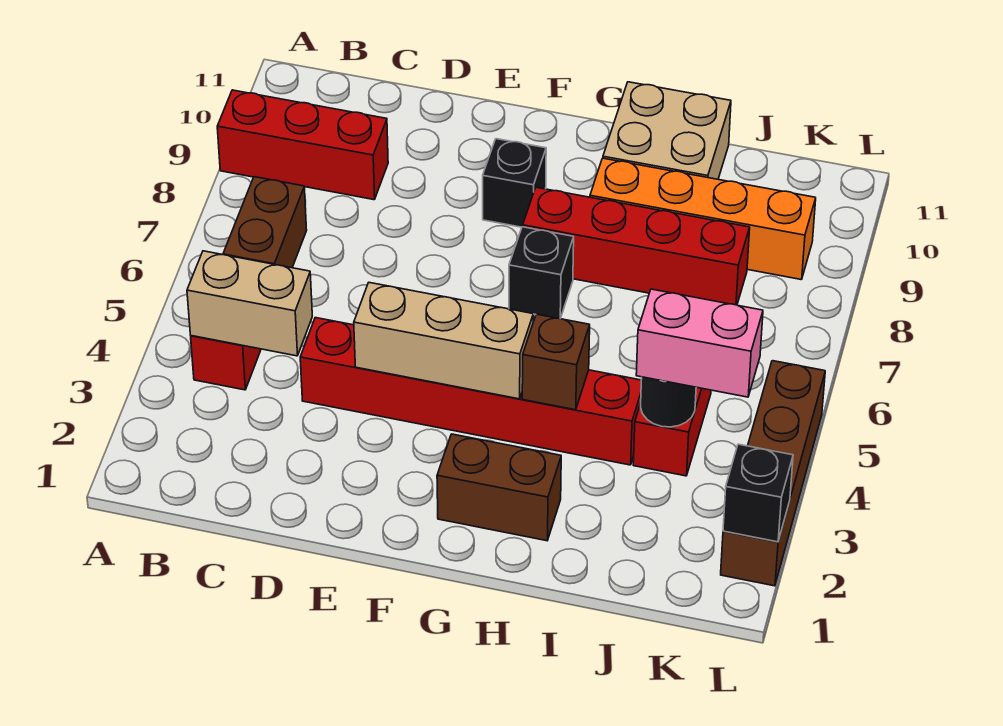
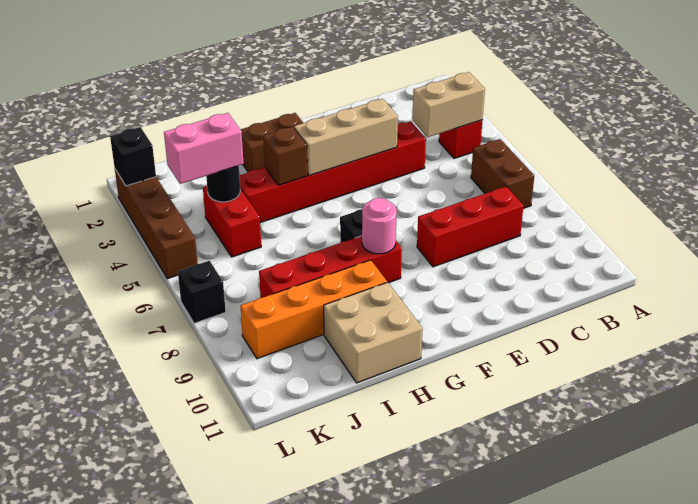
red 1x3 brick [217,90,388,200] -> red 1x3 brick moved to [417,186,523,267]
black 1x1 brick [483,139,546,227] -> black 1x1 brick moved to [178,261,226,323]
none -> pink 1x1 round brick [362,198,397,254]

